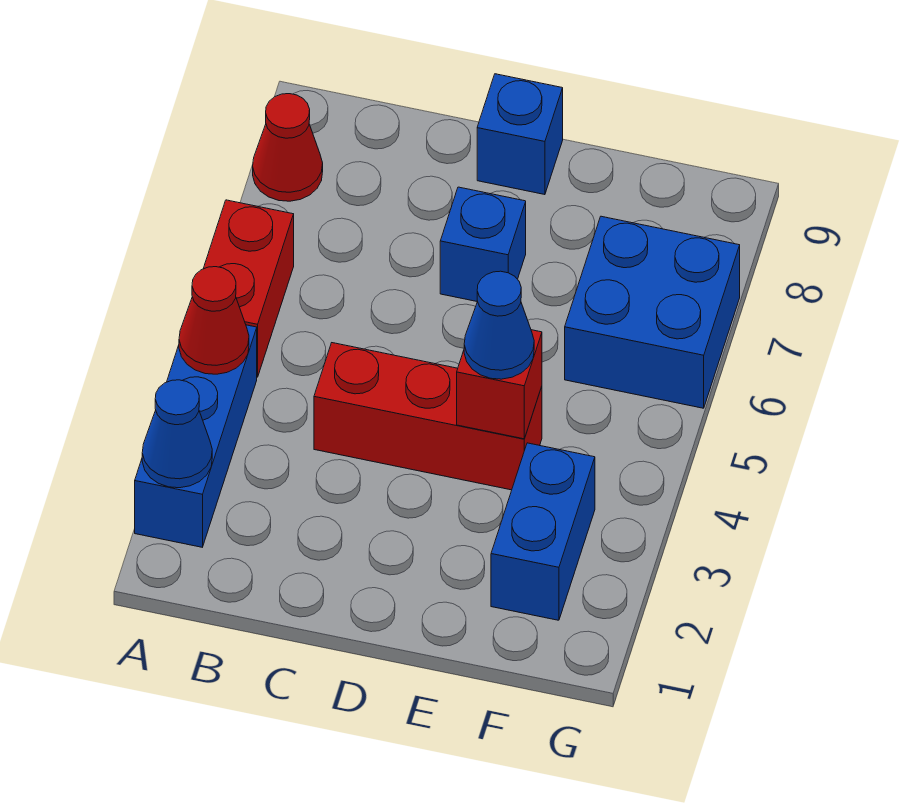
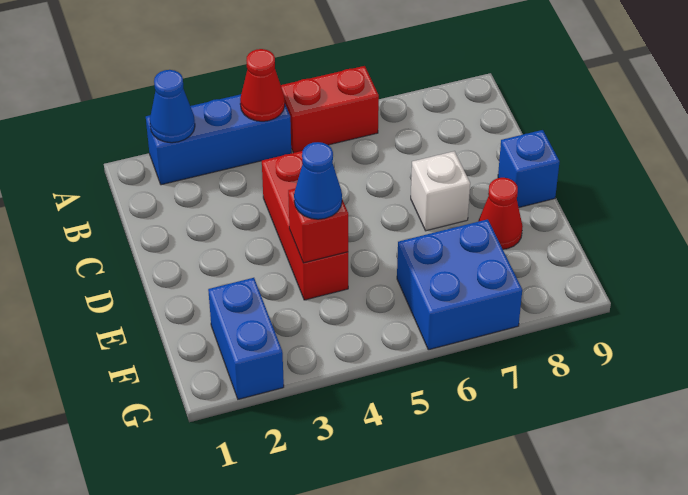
red 1x1 cone [253,94,323,201] -> red 1x1 cone moved to [478,178,523,249]
blue 1x1 brick [440,187,526,302] -> white 1x1 brick [411,151,470,231]
blue 1x2 brick [491,443,595,620] -> blue 1x2 brick turned to [208,278,284,399]

